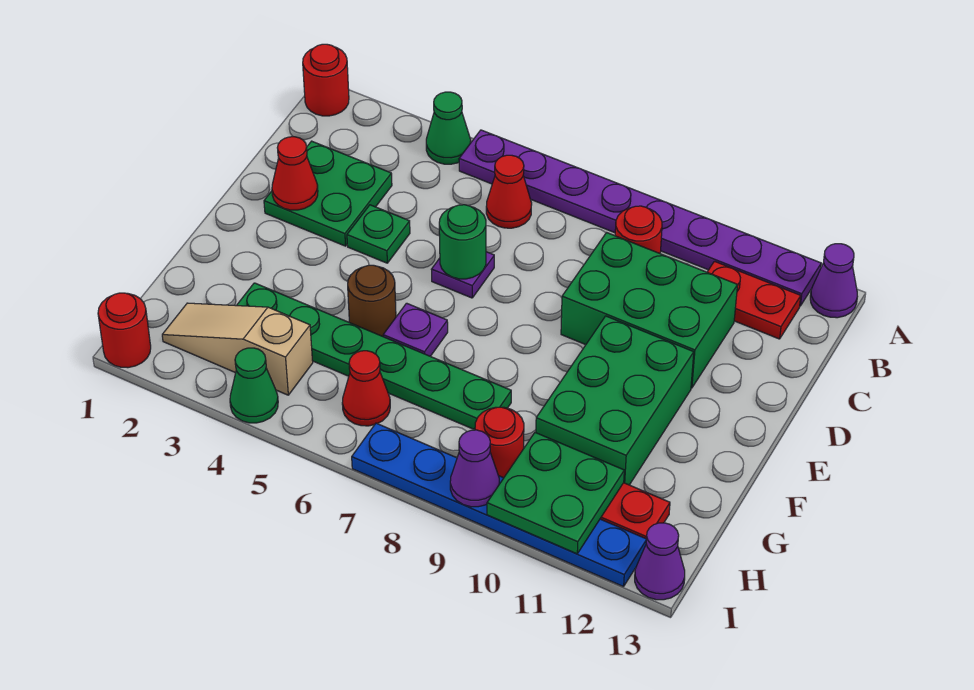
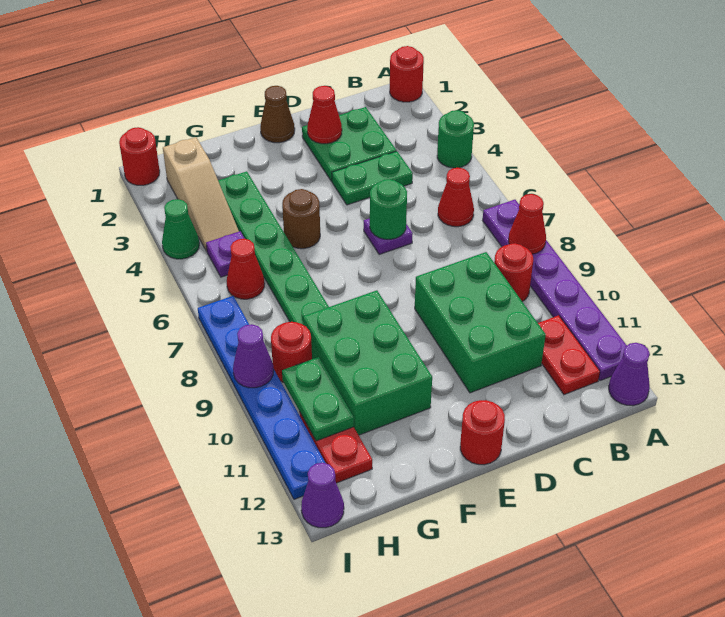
green 1x1 cone [426,92,471,164] -> green 1x1 round brick [437,110,474,168]
purple 1x8 plate [459,130,821,306] -> purple 1x6 plate [483,200,627,381]
none -> red 1x1 cone [509,194,546,254]
green 1x1 plate [347,205,410,263] -> green 1x2 plate [332,151,413,205]
none -> brown 1x1 cone [260,86,295,143]
green 2x3 brick [536,316,694,485] -> green 2x3 brick turned to [303,290,432,435]
none -> red 1x1 round brick [460,400,505,465]
purple 1x1 plate [383,303,448,356] -> purple 1x1 plate moved to [206,231,245,277]
tan 1x3 slope [162,303,313,395] -> tan 1x3 slope turned to [163,137,239,251]
green 2x2 plate [487,433,624,554] -> green 1x2 plate [282,357,354,441]

